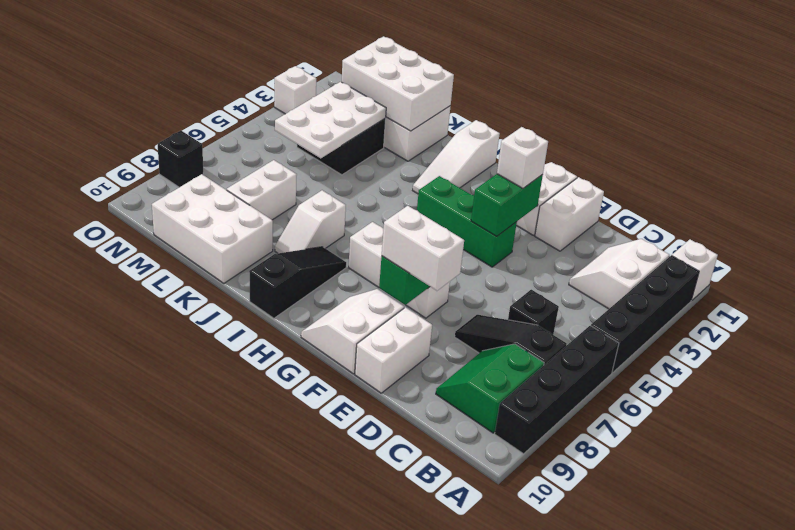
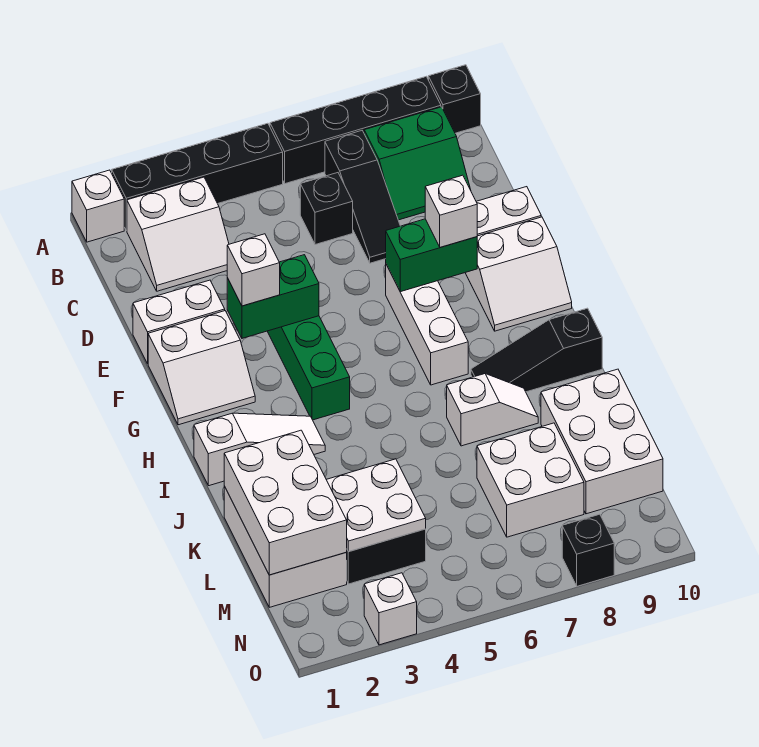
none -> black 1x1 brick [428,65,481,133]
white 1x2 brick [382,206,464,291] -> white 1x1 brick [425,175,477,247]
white 2x3 plate [275,82,386,158] -> white 2x2 plate [326,459,426,552]
white 1x2 brick [227,160,297,220] -> white 2x2 brick [477,423,584,537]

